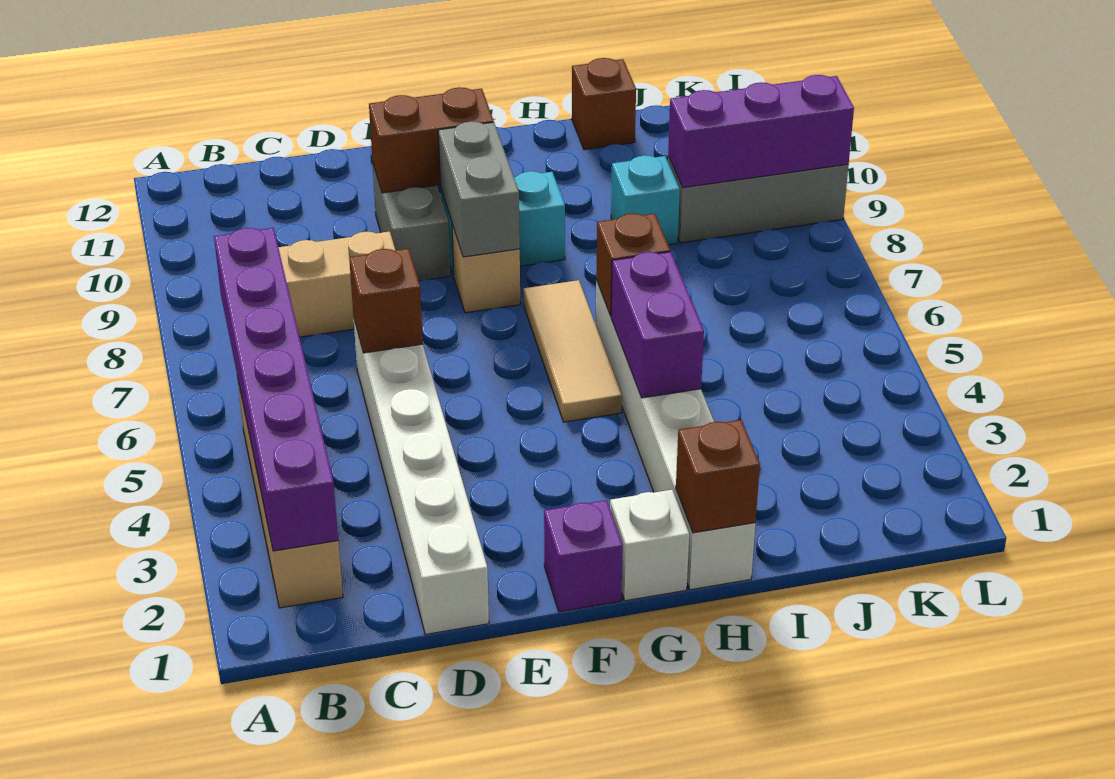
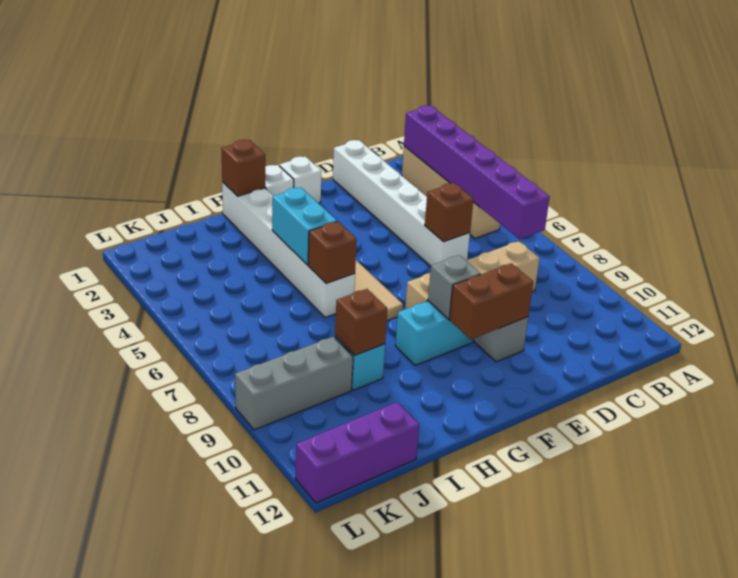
purple 1x1 brick [544,500,623,612] -> white 1x1 brick [279,156,322,203]
grey 1x2 brick [438,121,520,257] -> grey 1x1 brick [428,255,481,319]
purple 1x2 brick [611,252,704,398] -> cyan 1x2 brick [272,187,337,265]
brown 1x1 brick [572,58,636,150] -> brown 1x1 brick moved to [335,289,387,355]
purple 1x3 brick [668,75,854,188] -> purple 1x3 brick moved to [295,402,419,503]

